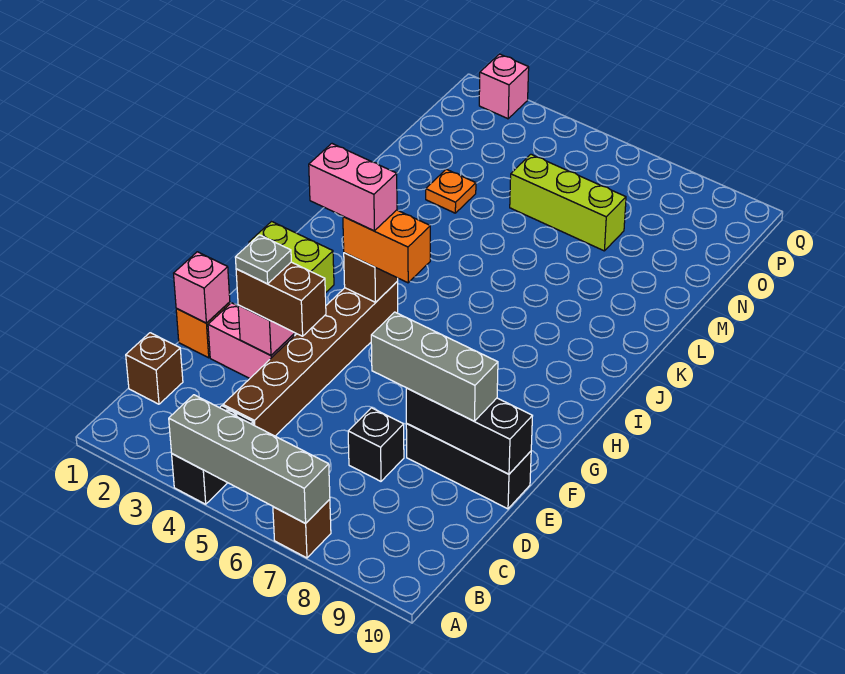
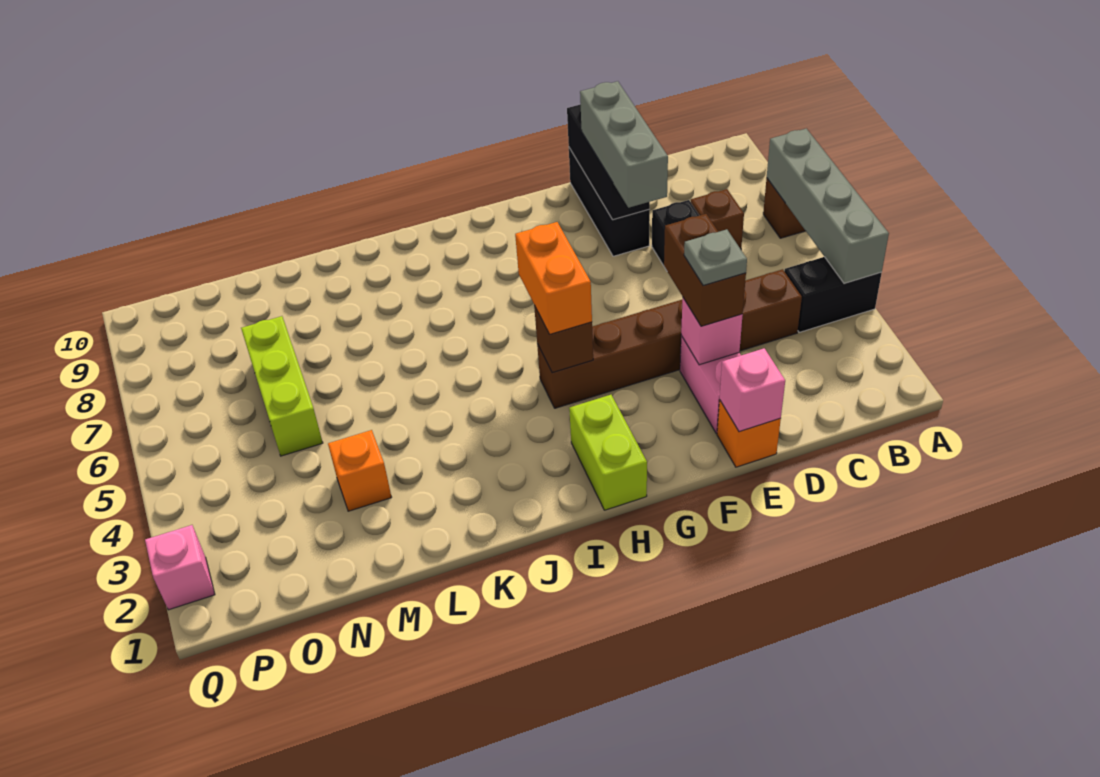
brown 1x1 brick [126,333,183,404] -> brown 1x1 brick moved to [691,189,744,249]
pink 1x2 brick [309,144,397,231] -> none
orange 1x1 plate [426,169,476,213] -> orange 1x1 brick [328,430,392,511]

